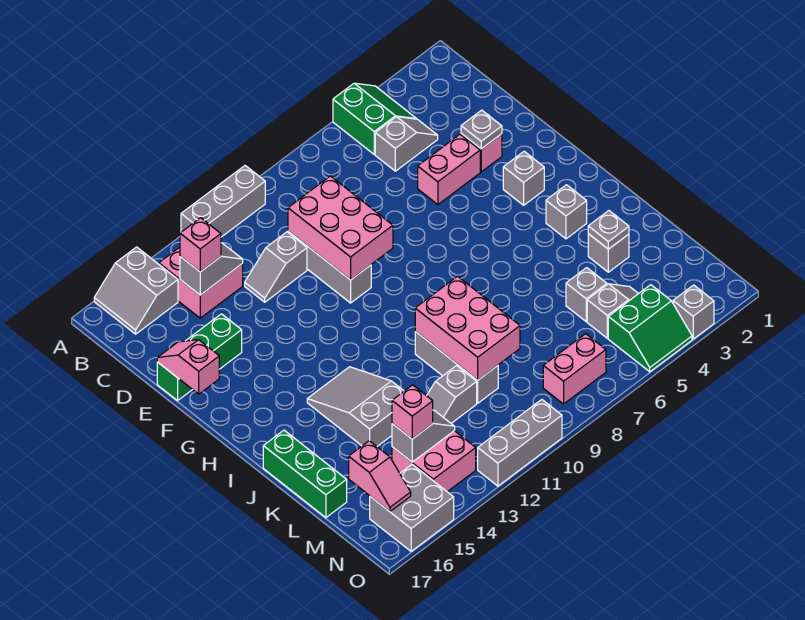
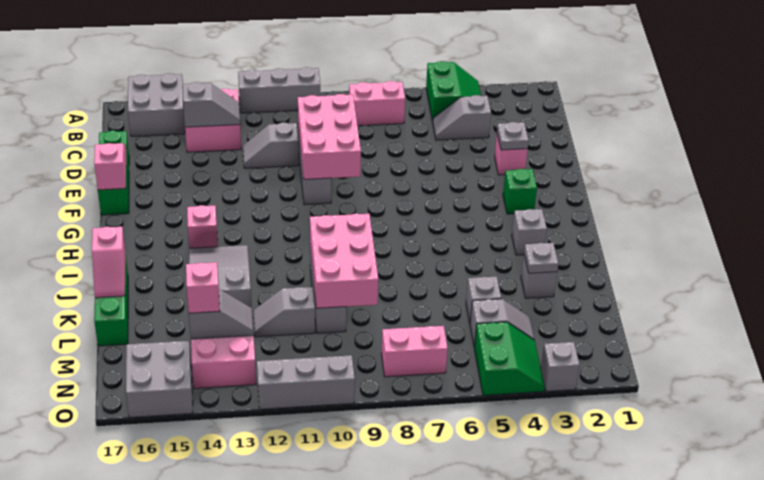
grey 2x2 slope [94,247,178,334] -> grey 2x2 brick [128,73,185,136]
grey 1x2 slope [375,117,438,171] -> grey 1x2 slope turned to [432,95,491,140]
pink 1x1 brick [180,218,221,272] -> pink 1x1 brick moved to [187,205,218,248]
pink 1x2 brick [418,134,480,205] -> pink 1x2 brick moved to [349,81,405,126]
green 1x3 brick [157,314,242,401] -> green 1x3 brick turned to [98,131,129,215]
grey 1x1 brick [503,152,544,205] -> green 1x1 brick [503,169,537,214]
pink 1x2 slope [349,441,411,511] -> pink 1x2 slope moved to [92,227,125,298]
green 2x2 slope [608,285,692,372] -> green 2x2 slope turned to [474,322,545,395]

